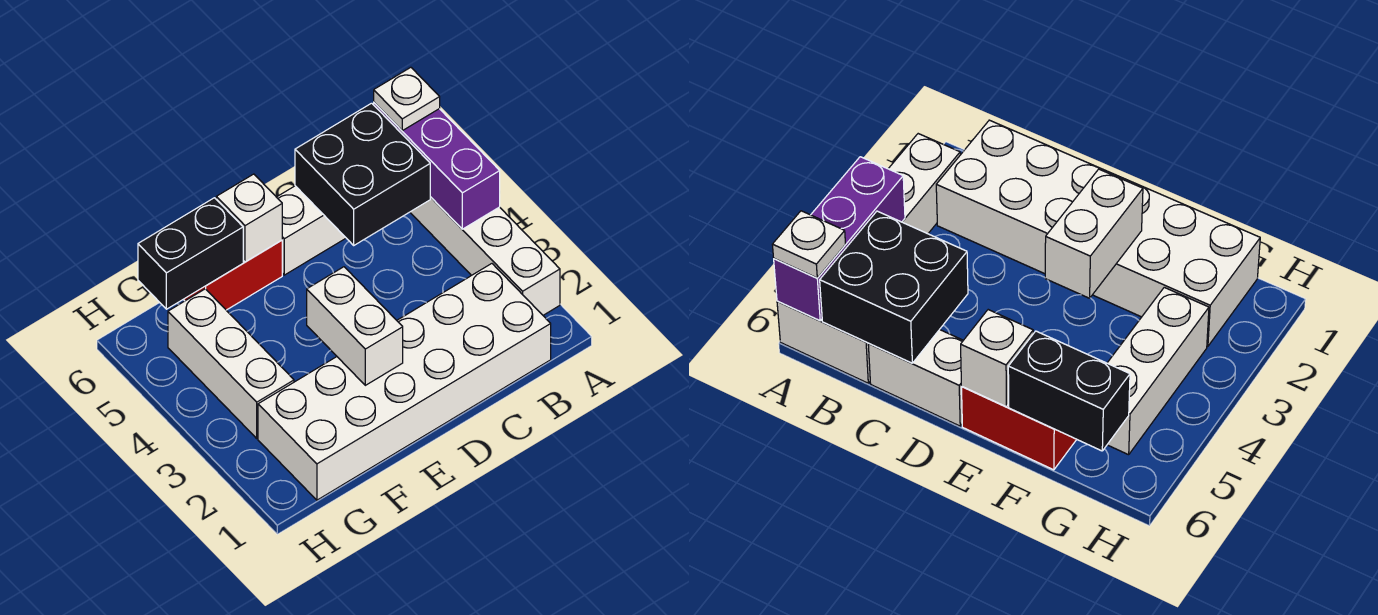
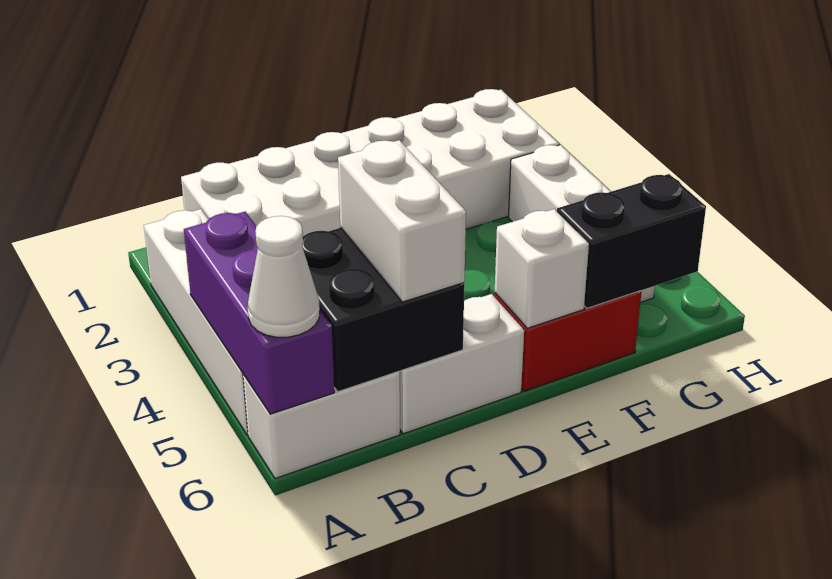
white 1x1 plate [374,67,440,131] -> white 1x1 cone [248,216,320,337]
white 1x2 brick [307,267,403,385] -> white 1x2 brick moved to [338,140,466,302]

